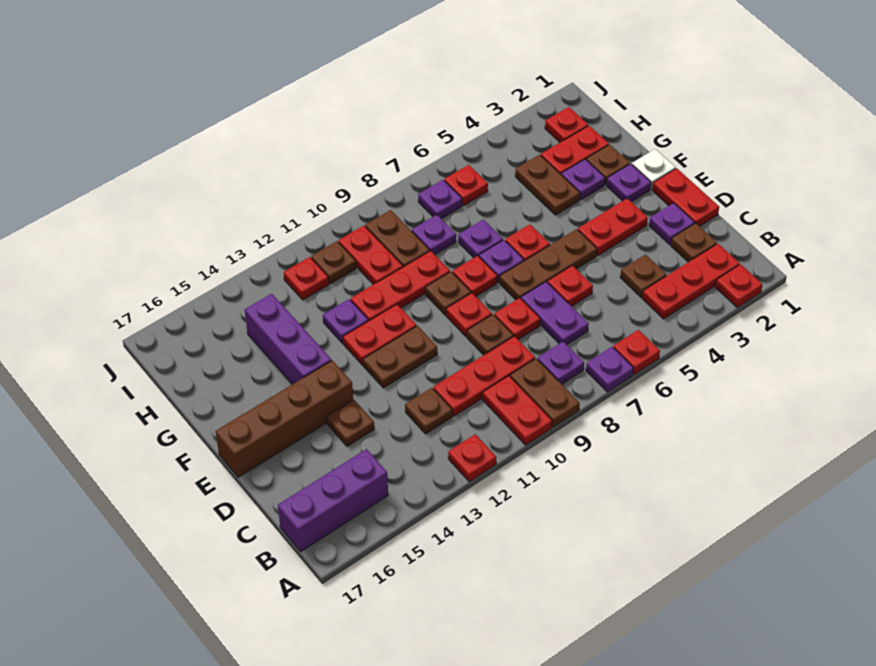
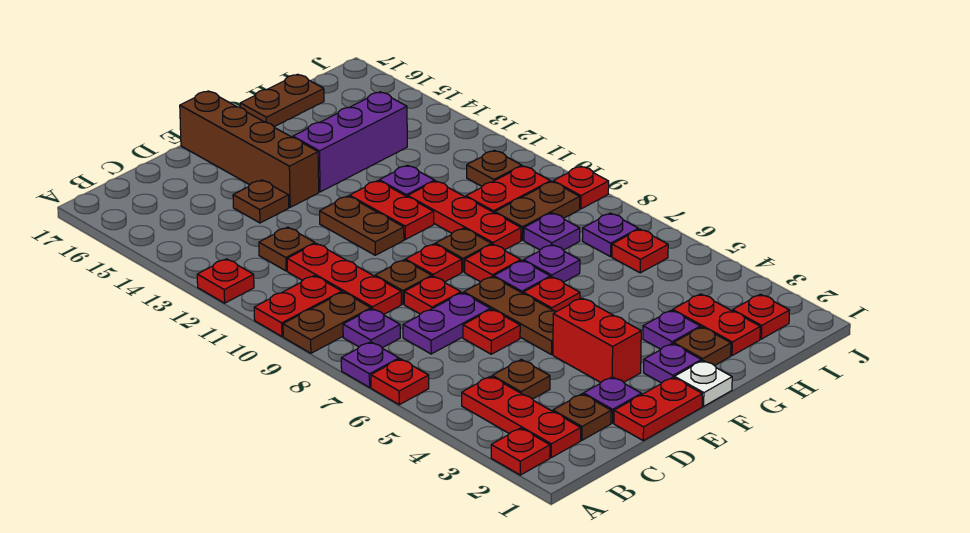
purple 1x3 brick [278,449,388,552] -> none
red 1x2 plate [578,198,648,255] -> red 1x2 brick [553,298,641,382]
brown 1x2 plate [515,155,580,215] -> brown 1x2 plate moved to [240,74,324,127]
red 1x1 plate [284,257,329,300] -> red 1x1 plate moved to [553,166,609,209]

